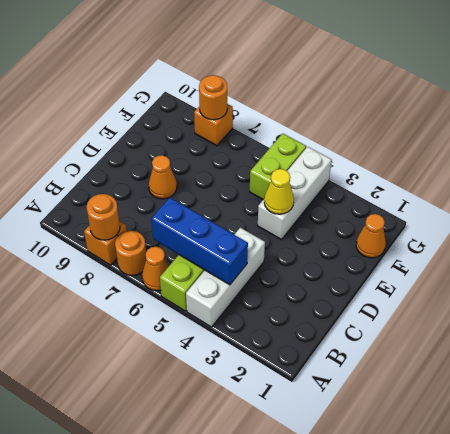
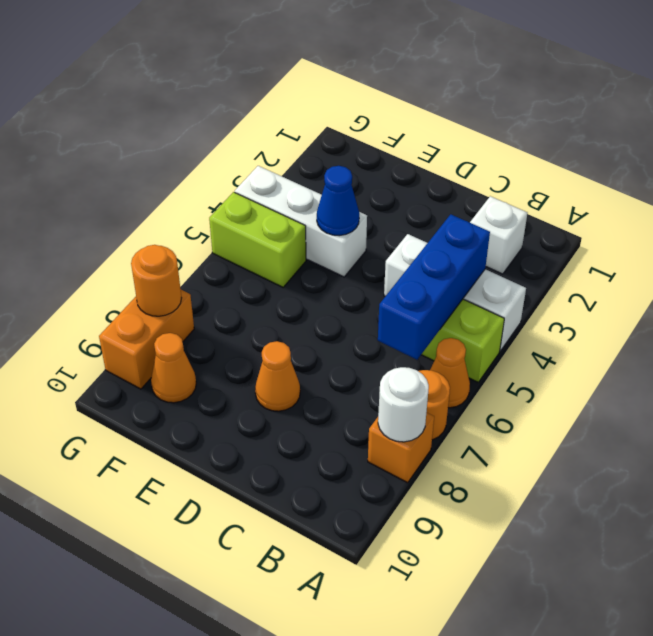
orange 1x1 round brick [86,194,120,240] -> white 1x1 round brick [378,367,429,442]
none -> white 1x1 brick [470,196,527,274]
yellow 1x1 cone [264,169,294,214] -> blue 1x1 cone [317,166,359,236]
orange 1x1 cone [356,214,386,258] -> orange 1x1 cone moved to [151,333,196,403]
orange 1x1 brick [194,104,233,146] -> orange 1x2 brick [99,290,194,389]

